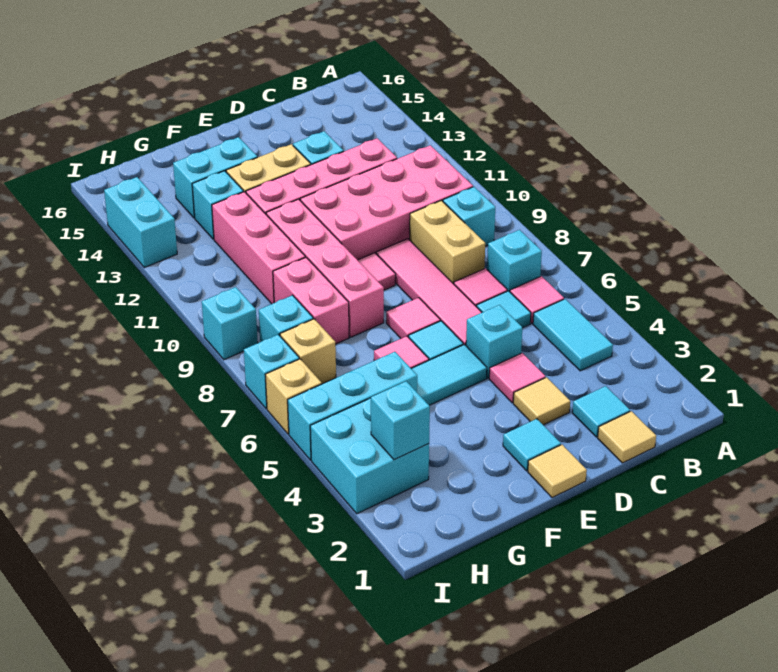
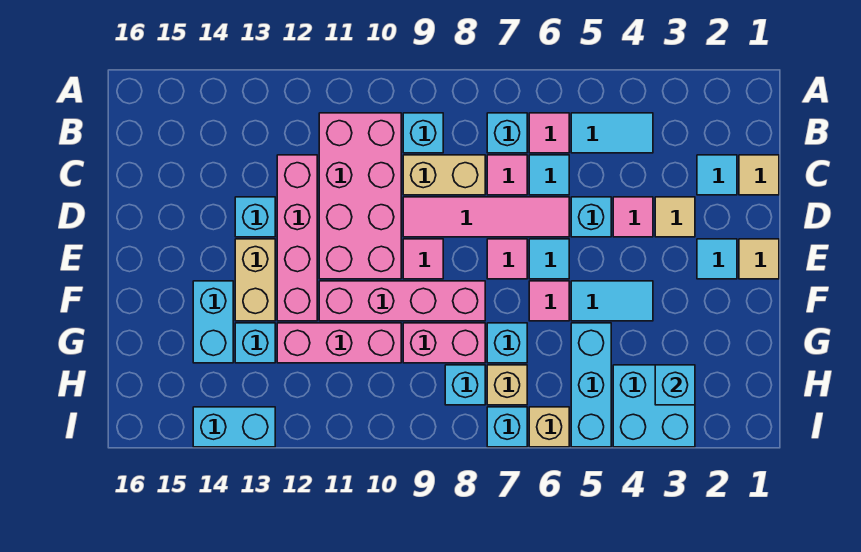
cyan 1x2 tile [411,345,487,405] -> cyan 1x2 tile turned to [571,281,653,321]
cyan 1x1 brick [202,287,258,360] -> cyan 1x1 brick moved to [487,323,527,363]

